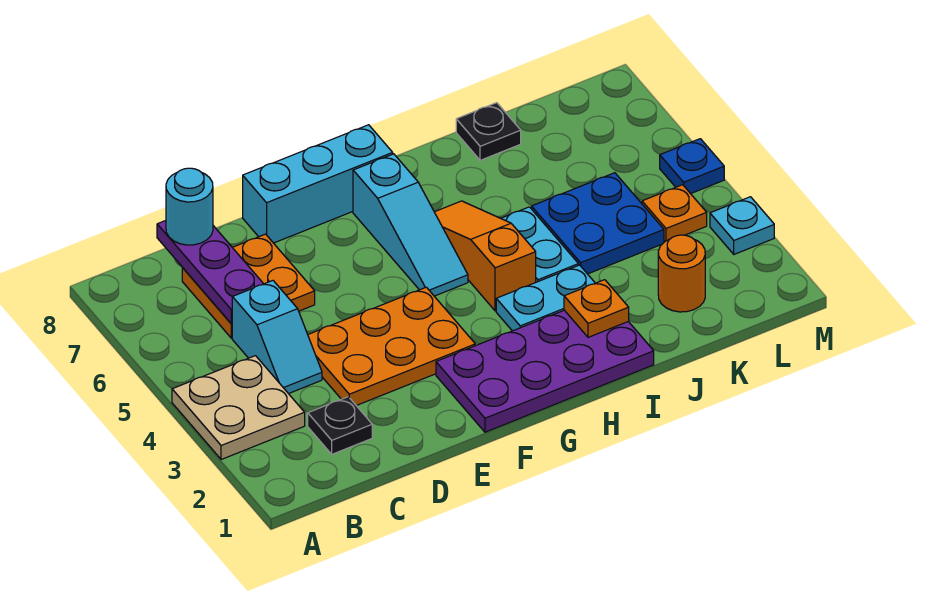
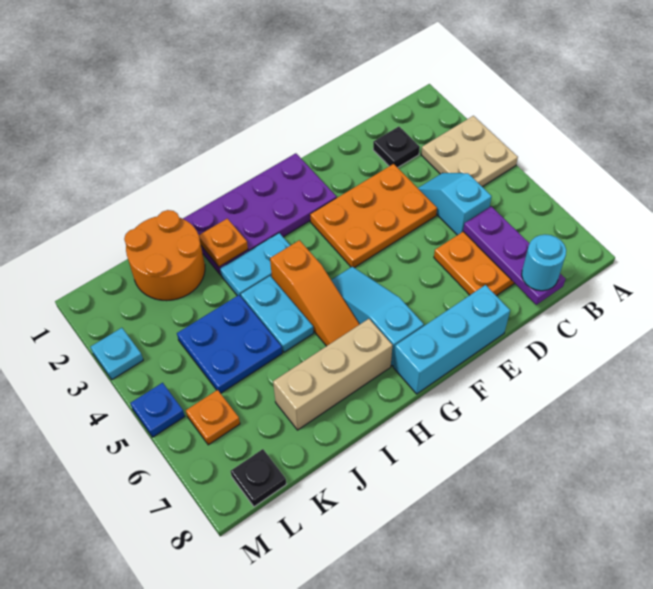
none -> tan 1x3 brick [273,319,392,430]
black 1x1 plate [456,103,521,160] -> black 1x1 plate moved to [231,449,286,507]
orange 1x1 round brick [658,235,705,312] -> orange 2x2 round brick [124,210,205,301]
orange 1x1 plate [642,185,707,241] -> orange 1x1 plate moved to [186,390,240,445]

